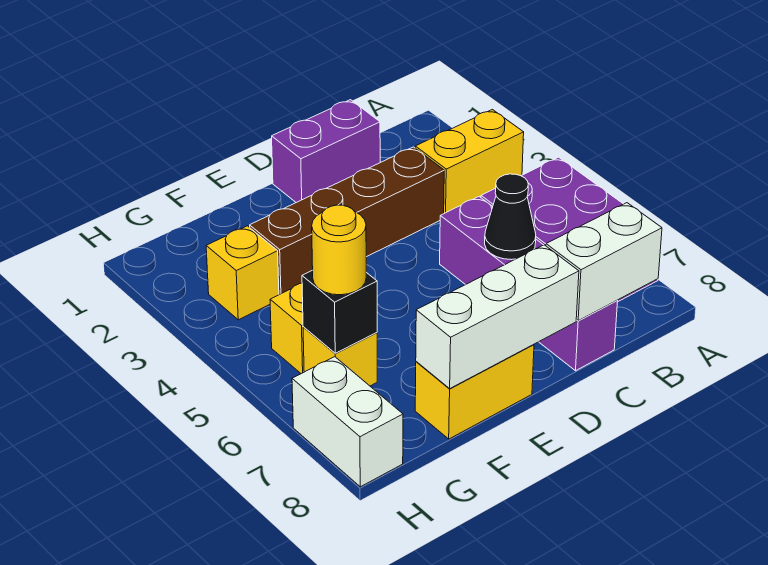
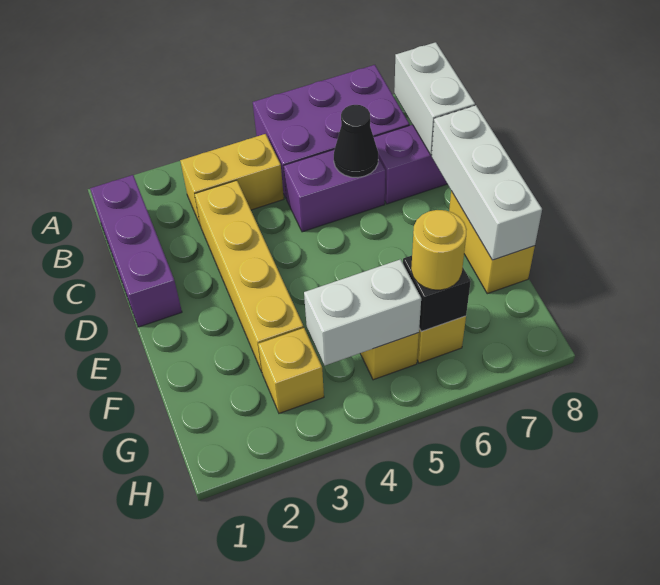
yellow 1x2 brick [415,110,524,213] -> yellow 1x2 brick turned to [180,134,284,226]
purple 1x2 brick [272,100,380,203] -> purple 1x3 brick [90,175,182,327]
brown 1x4 brick [250,147,444,295] -> yellow 1x4 brick [195,180,304,372]
white 1x2 brick [292,357,403,487] -> white 1x2 brick moved to [304,259,421,365]

